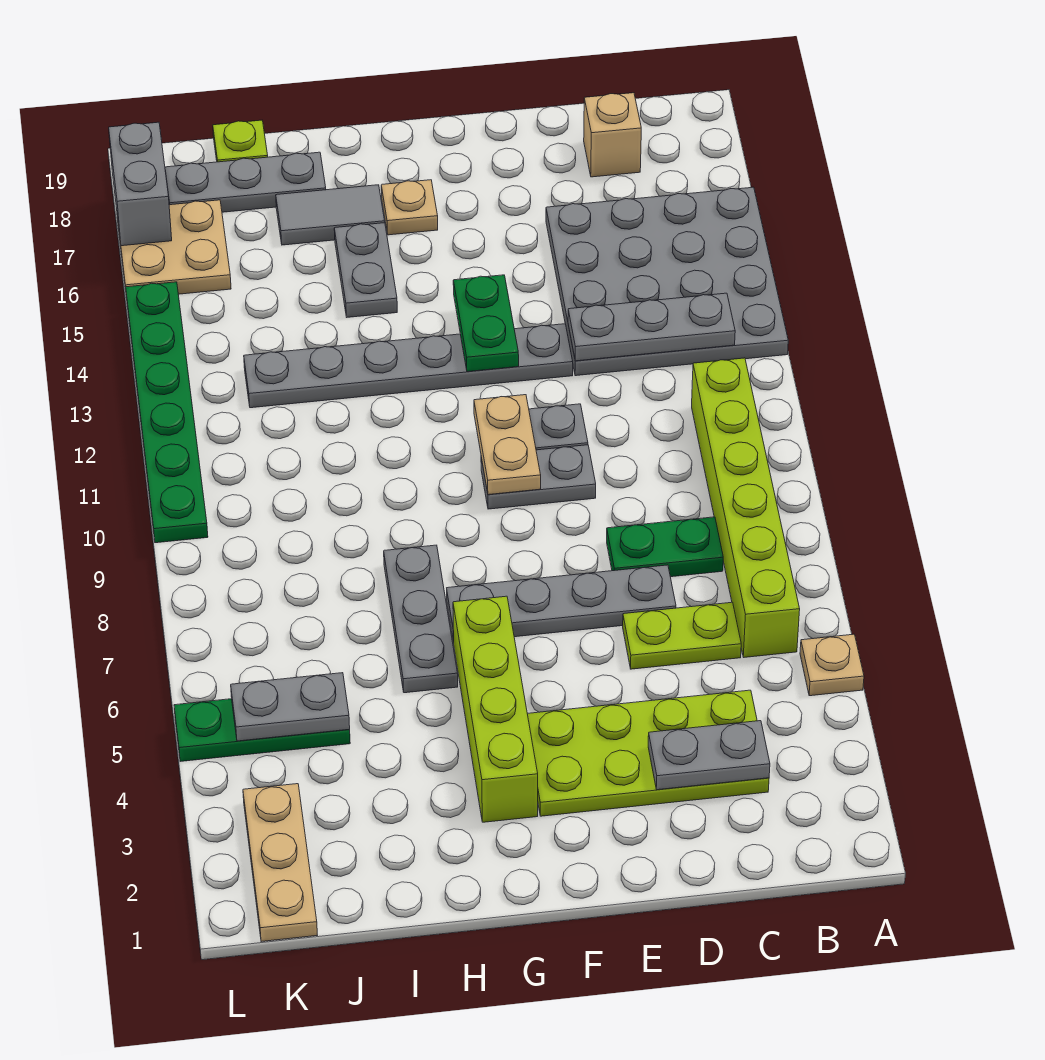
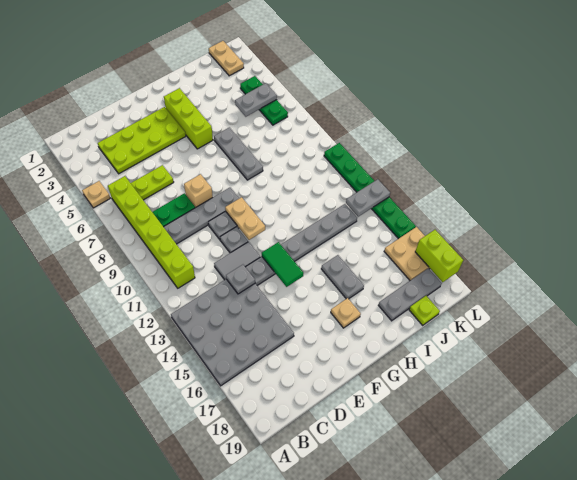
grey 1x3 plate [568,293,735,361] -> grey 1x1 plate [226,265,255,294]
grey 1x2 plate [648,721,770,790] -> grey 1x2 plate moved to [346,179,390,217]
tan 1x1 brick [584,93,641,177] -> tan 1x1 brick moved to [184,174,213,208]
grey 1x4 plate [447,565,676,643] -> grey 1x4 plate moved to [164,188,239,244]
green 1x2 plate [453,275,519,372] -> green 1x2 tile [262,242,303,287]
lime 1x4 brick [453,596,538,822] -> lime 1x3 brick [164,88,213,149]
grey 1x2 tile [276,185,385,245] -> grey 1x2 tile moved to [214,242,260,280]
green 1x3 plate [174,699,350,762] -> green 1x3 plate turned to [240,76,288,125]
tan 1x3 plate [243,784,317,942] -> tan 1x2 plate [209,41,244,76]
grey 1x2 brick [109,122,172,246] -> lime 1x2 brick [415,230,463,282]

